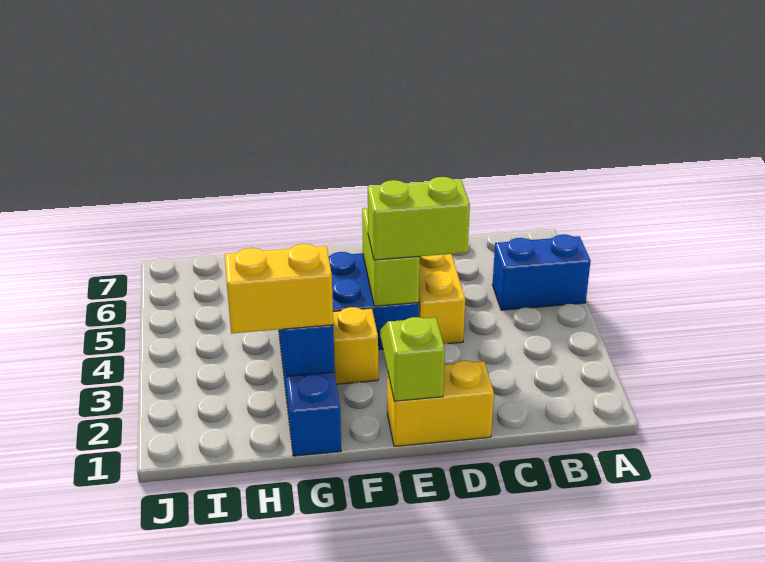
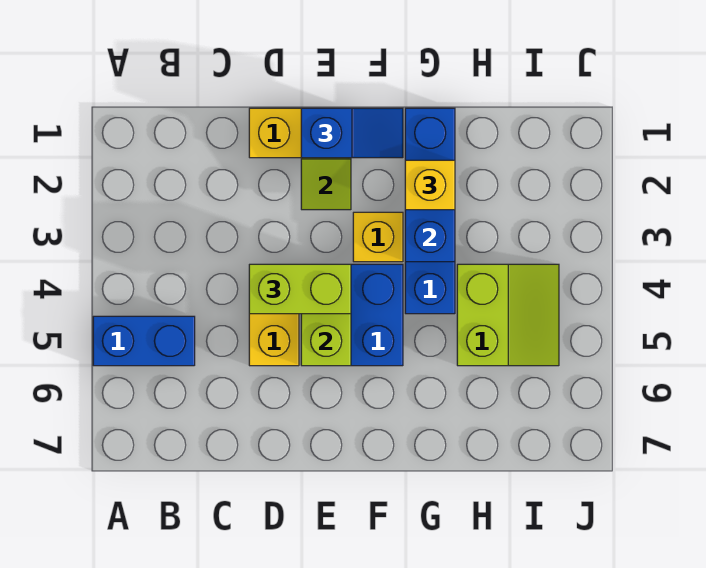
none -> blue 1x2 slope [301,108,403,158]
yellow 1x2 brick [225,244,333,333] -> yellow 1x1 brick [405,160,455,210]
none -> lime 2x2 slope [457,264,559,366]

